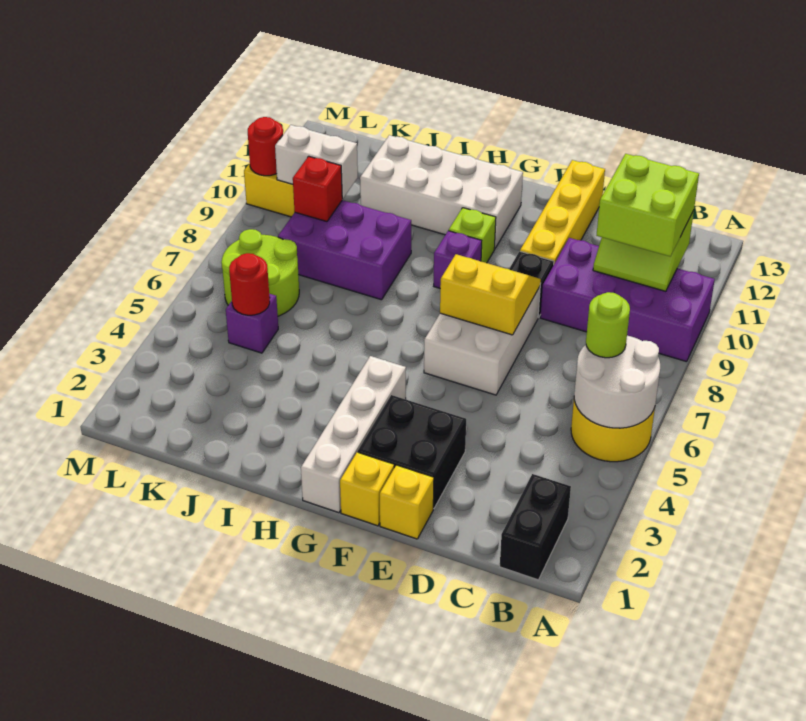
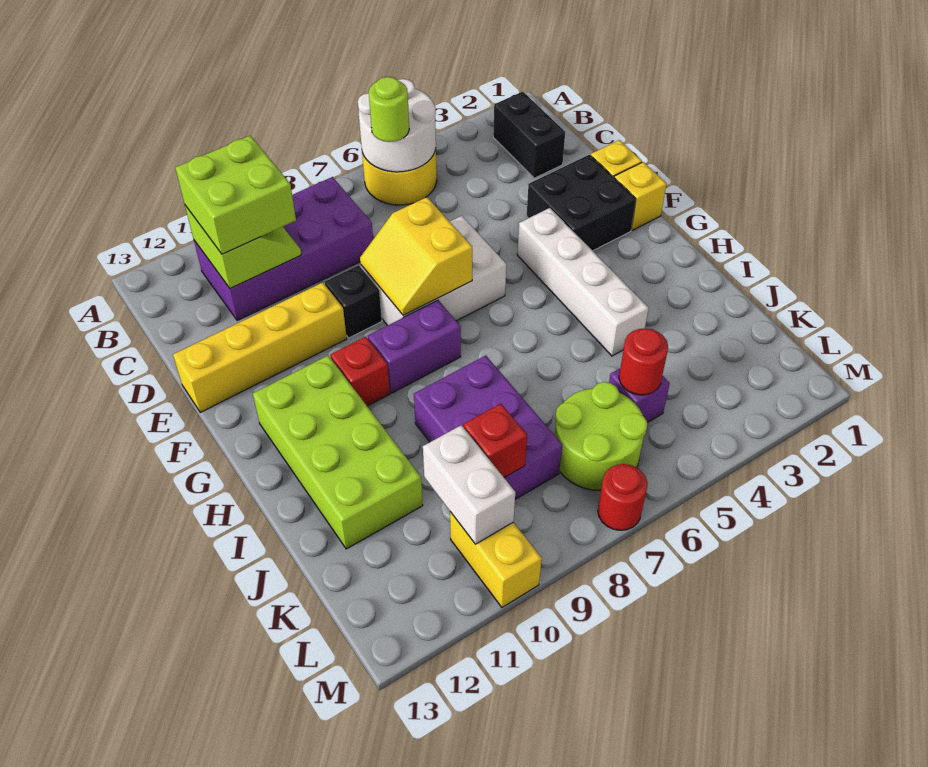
purple 2x4 brick [540,238,715,362] -> purple 2x4 brick turned to [194,177,373,321]
black 1x2 brick [500,474,571,580] -> black 1x2 brick turned to [493,92,565,178]
white 1x4 brick [301,356,406,513] -> white 1x4 brick turned to [517,208,649,356]
purple 1x1 brick [433,231,482,288] -> purple 1x2 brick [368,300,461,393]
lime 1x1 brick [449,208,496,263] -> red 1x1 brick [330,337,390,406]
white 2x4 brick [360,135,523,249] -> lime 2x4 brick [253,355,423,549]
red 1x1 round brick [248,117,283,176] -> red 1x1 round brick moved to [598,464,648,530]

